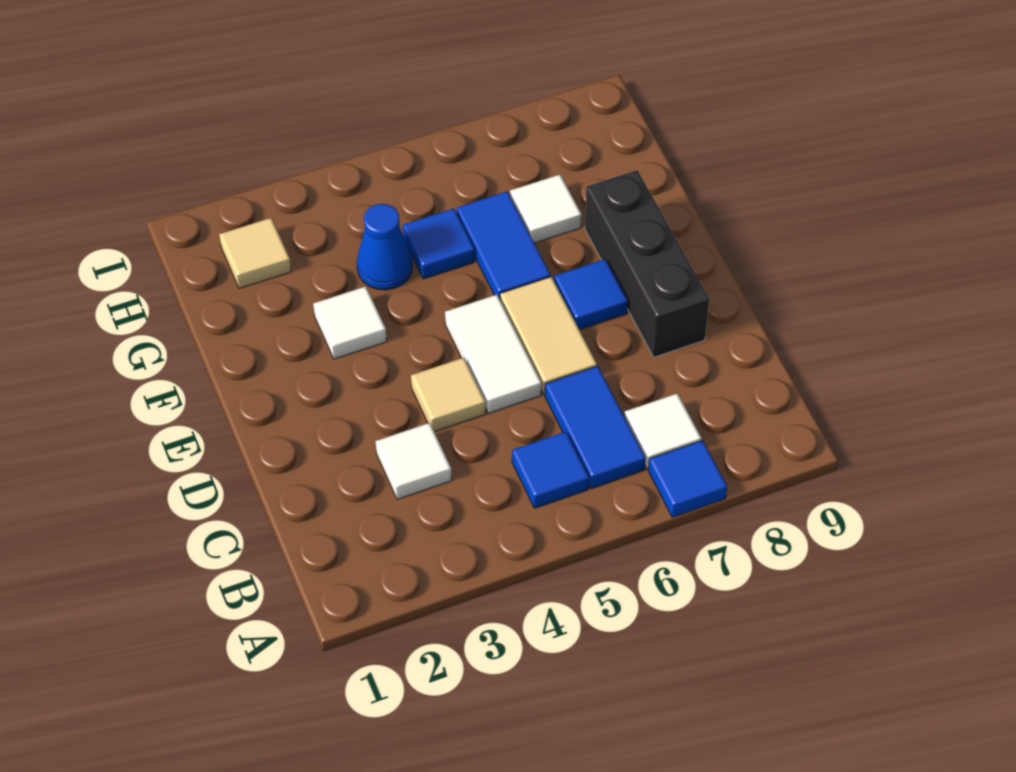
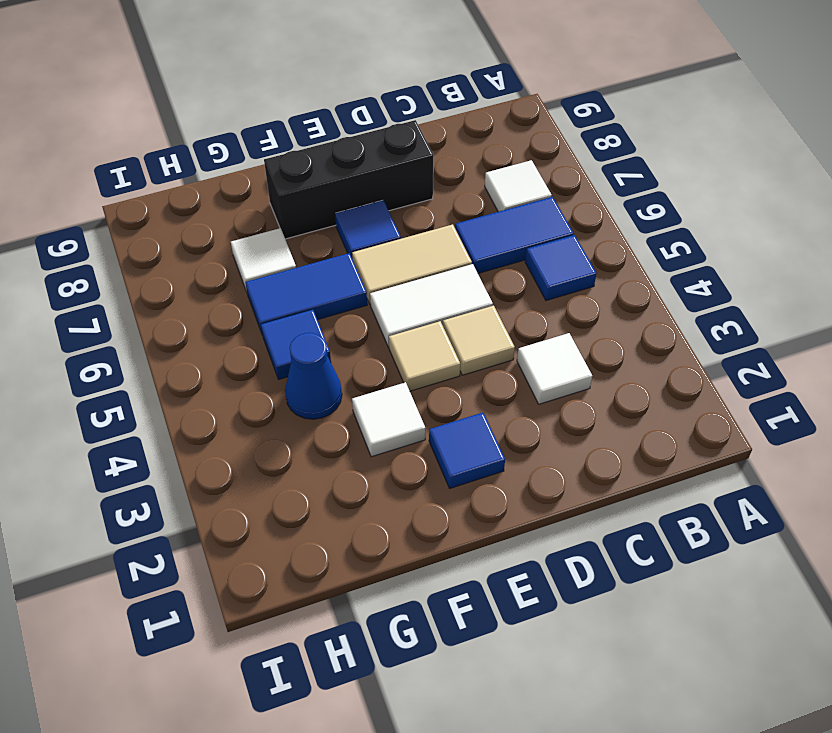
blue 1x1 tile [648,440,727,517] -> blue 1x1 tile moved to [429,413,505,488]
tan 1x1 tile [219,218,291,289] -> tan 1x1 tile moved to [389,321,460,391]

